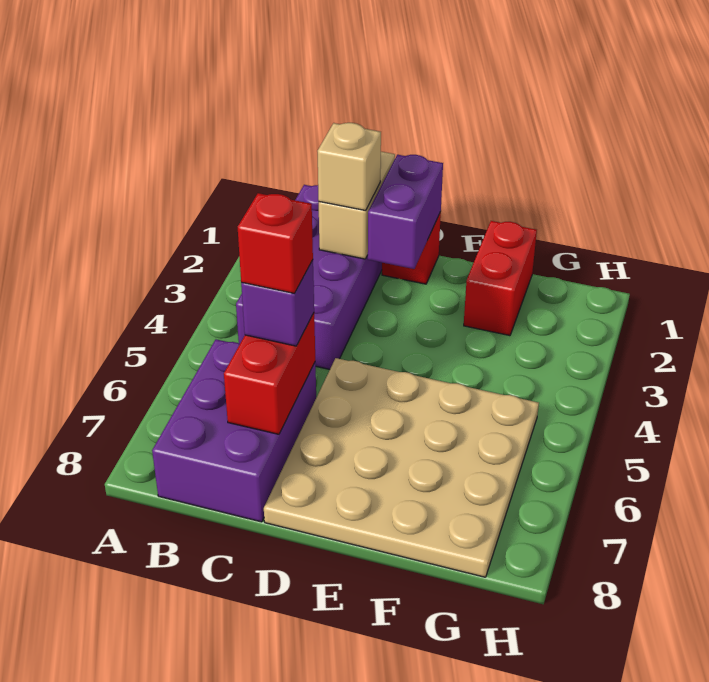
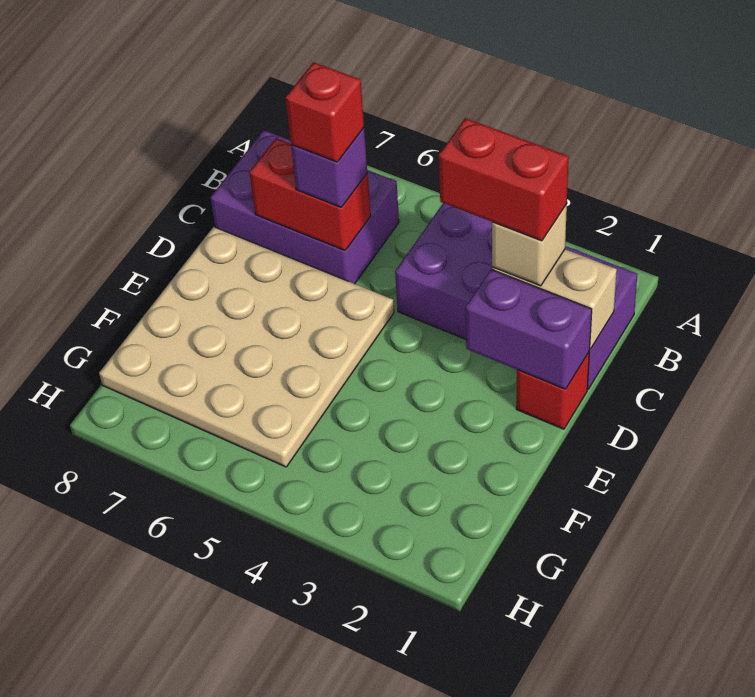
red 1x2 brick [464,221,537,336] -> red 1x2 brick moved to [439,118,569,241]

